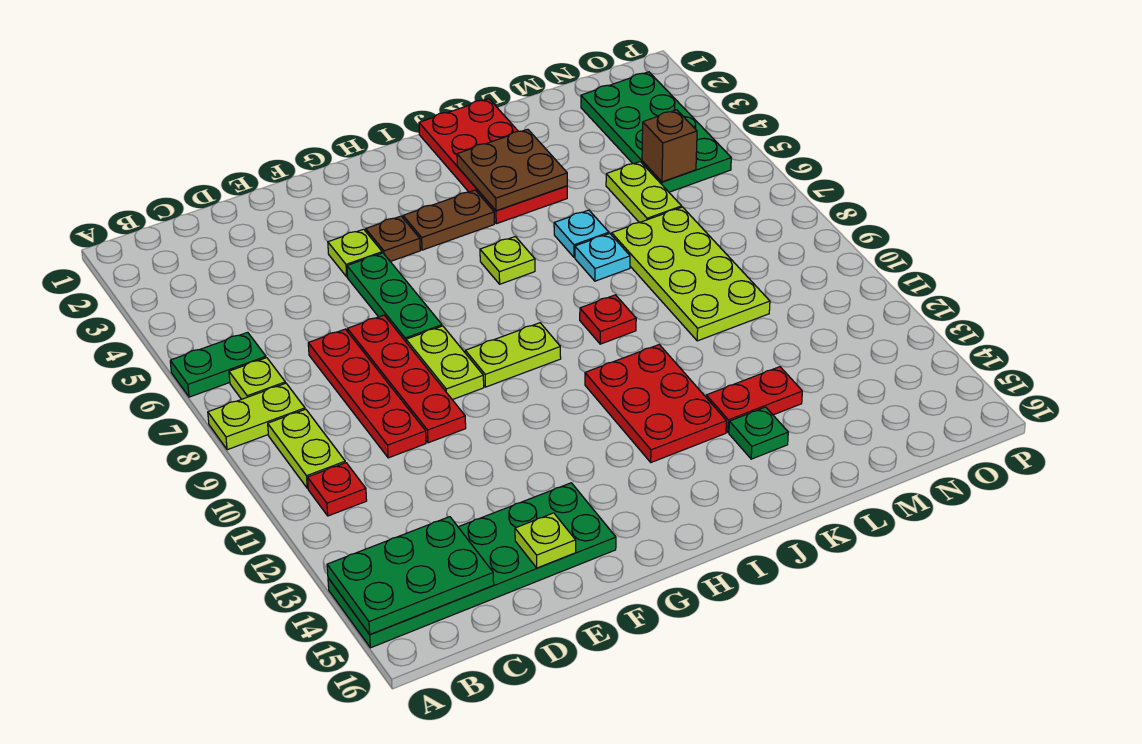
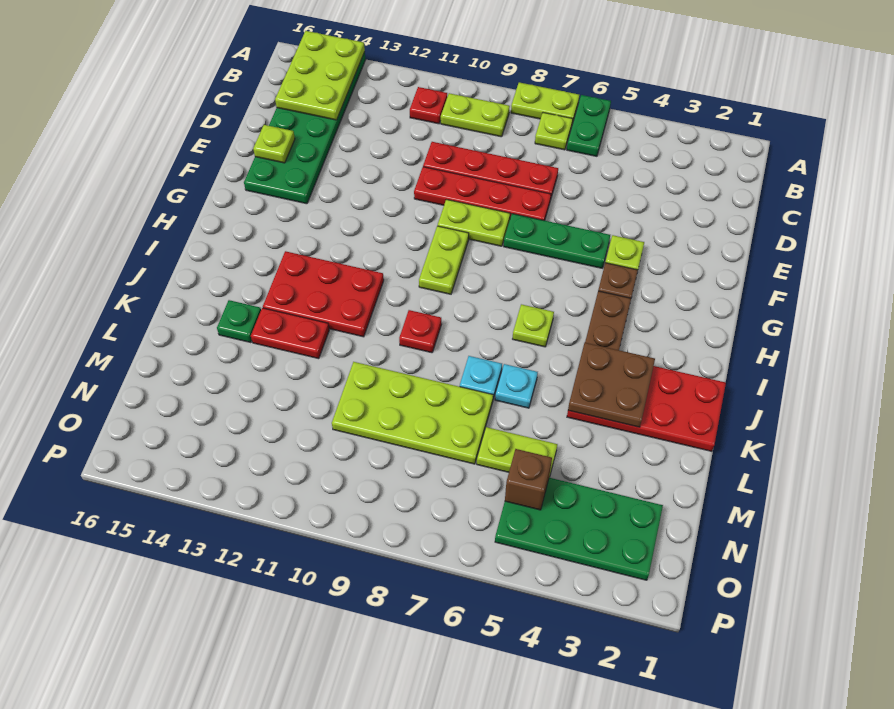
lime 1x2 plate [208,383,305,450] -> lime 1x2 plate turned to [511,82,579,124]
green 2x3 plate [327,517,494,634] -> lime 2x3 plate [275,31,365,120]
red 1x2 plate [706,367,802,432] -> red 1x2 plate turned to [251,308,329,359]

